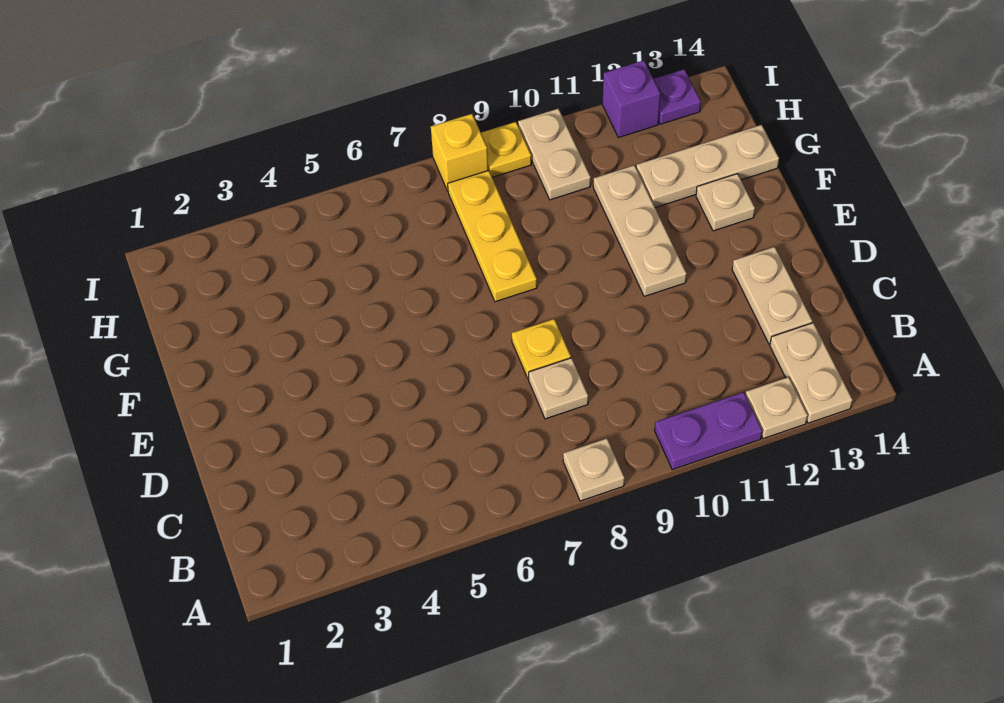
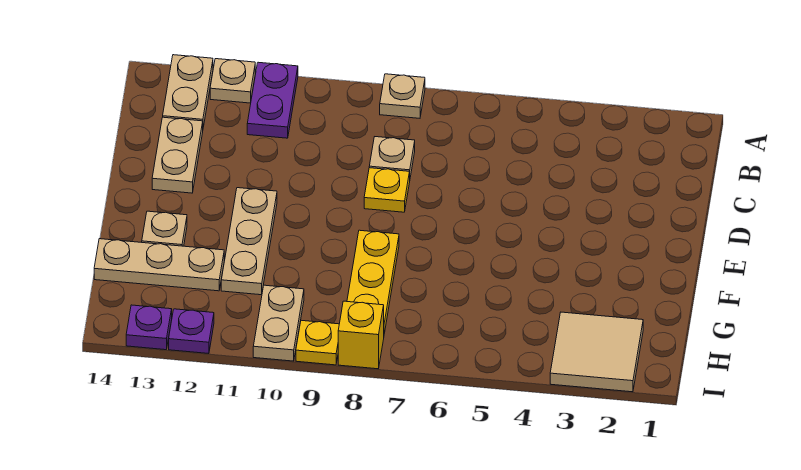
purple 1x2 plate [655,392,762,470] -> purple 1x2 plate turned to [247,62,298,138]
none -> tan 2x2 tile [550,312,643,392]
purple 1x1 brick [602,60,661,138] -> purple 1x1 plate [169,309,214,354]

